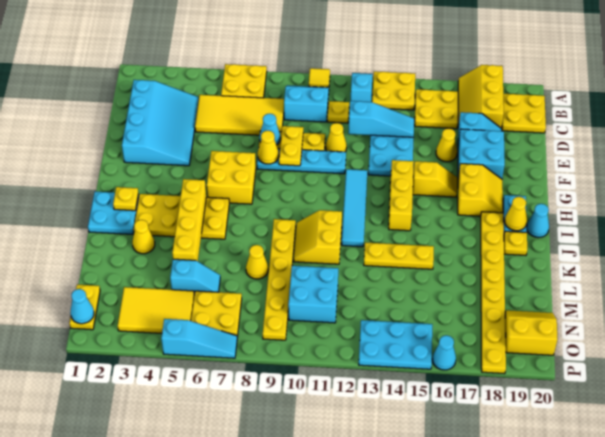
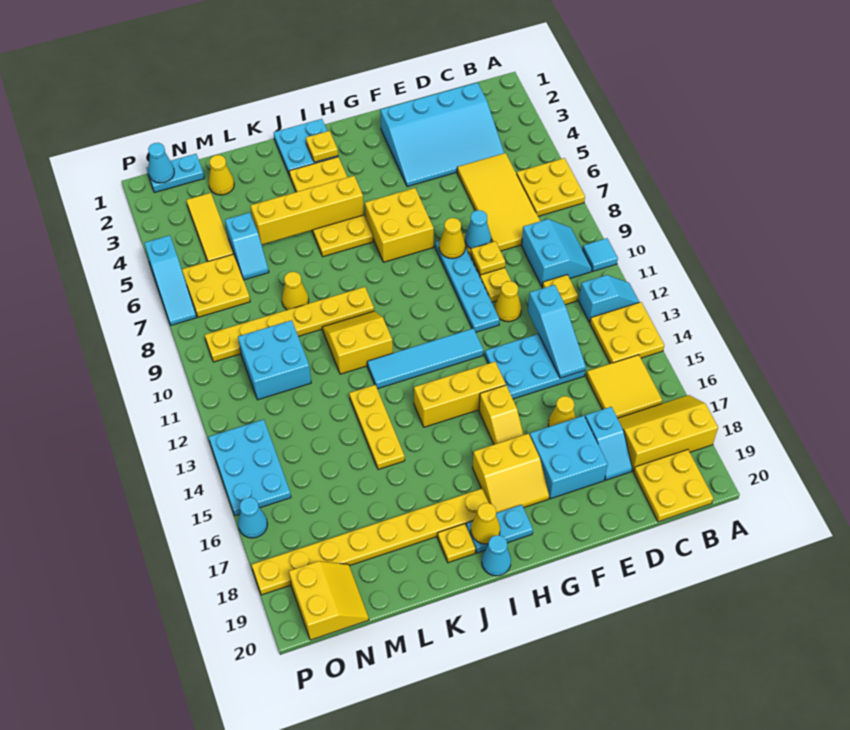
yellow 1x1 tile [309,68,330,87] -> cyan 1x1 tile [583,238,618,271]
yellow 2x2 plate [415,89,458,129] -> yellow 2x2 tile [586,355,662,418]
yellow 1x2 plate [279,126,303,166] -> yellow 1x1 plate [471,241,505,275]
yellow 1x1 cone [132,220,155,254] -> yellow 1x1 cone moved to [209,155,234,195]
yellow 1x2 plate [70,285,100,330] -> cyan 1x2 plate [147,154,204,192]
yellow 2x3 tile [118,287,194,333] -> yellow 1x3 tile [186,193,234,261]

